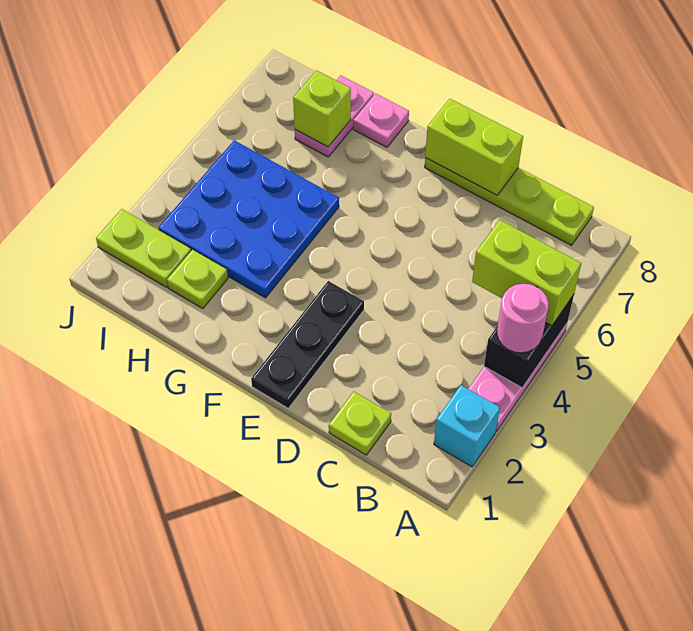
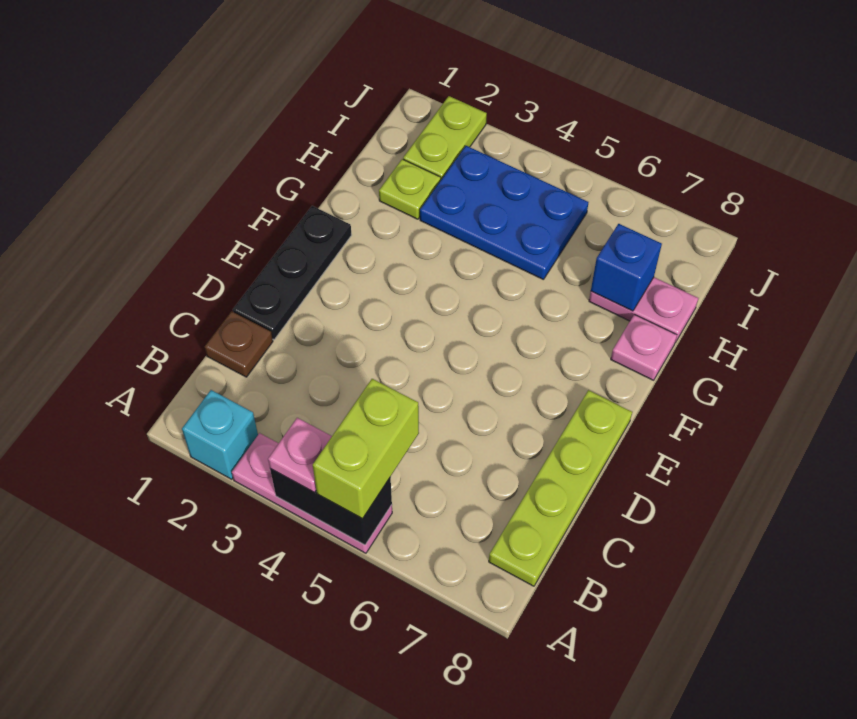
pink 1x1 round brick [497,284,549,353] -> pink 1x1 plate [268,418,332,492]
lime 1x1 plate [329,392,391,455] -> brown 1x1 plate [205,311,273,377]
lime 1x2 brick [425,99,523,195] -> none
black 1x3 plate [251,281,364,408] -> black 1x3 plate turned to [233,206,351,339]
blue 3x3 plate [158,140,339,298] -> blue 2x3 plate [420,146,588,280]
lime 1x1 brick [293,70,351,147] -> blue 1x1 brick [591,224,662,311]

